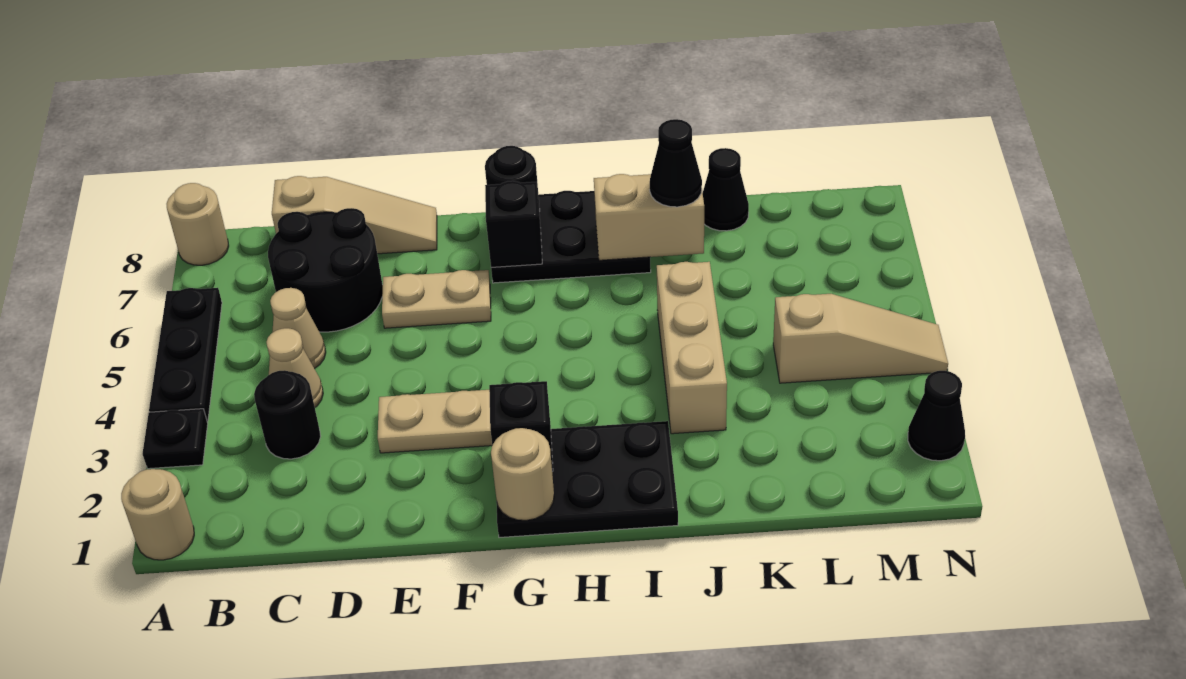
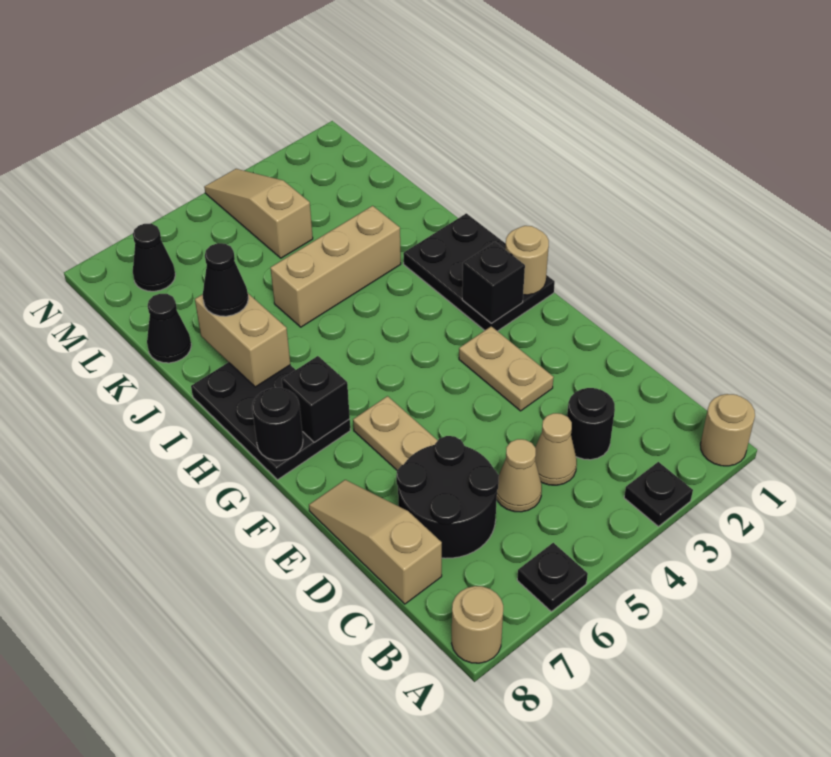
black 1x3 plate [149,288,222,421] -> black 1x1 plate [517,543,588,612]
black 1x1 cone [908,371,965,461] -> black 1x1 cone moved to [133,224,175,291]

